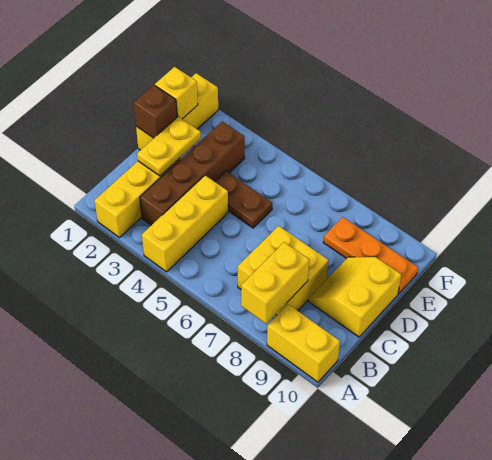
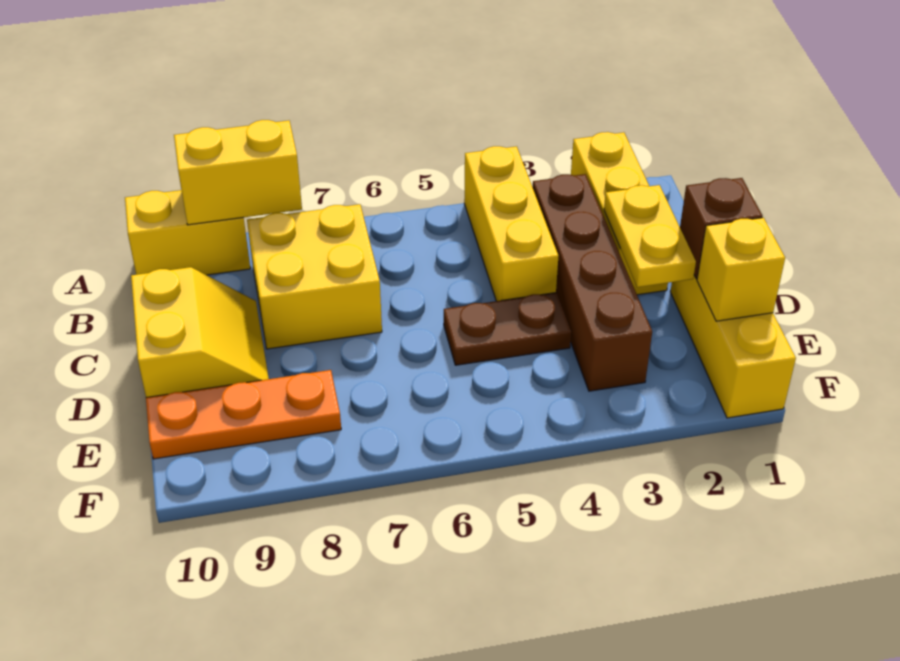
yellow 1x2 brick [241,242,309,324] -> yellow 1x2 brick turned to [174,120,302,225]

